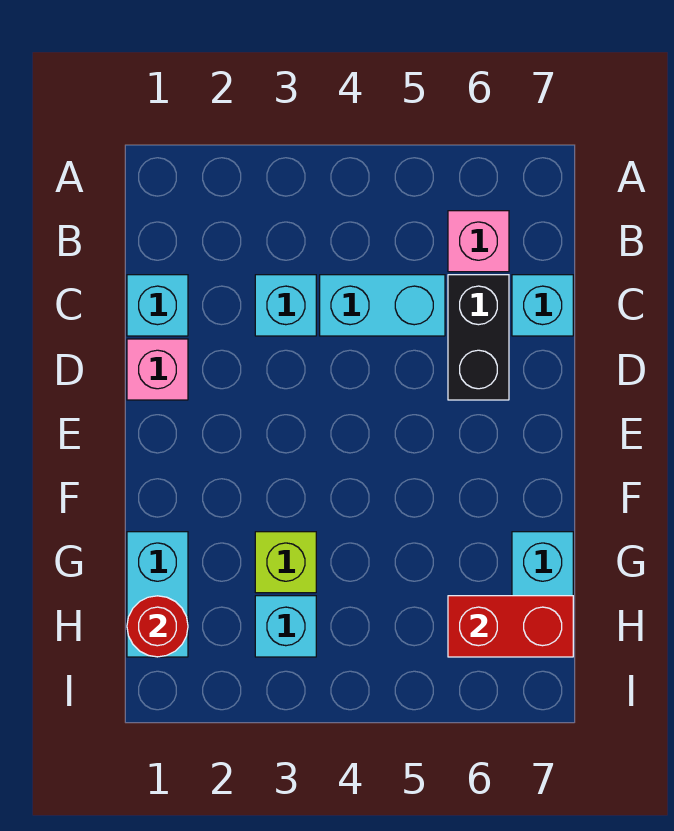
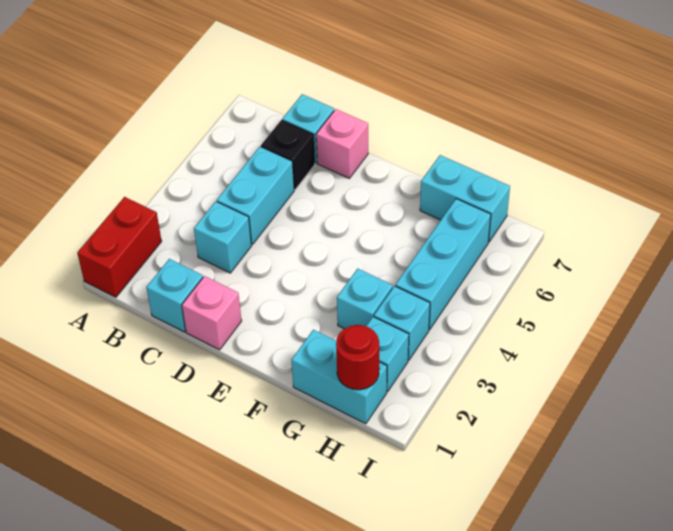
pink 1x1 brick [448,211,509,272] -> pink 1x1 brick moved to [316,109,368,178]
black 1x2 brick [448,275,509,400] -> black 1x1 brick [261,120,315,190]
lime 1x1 brick [255,532,316,593] -> cyan 1x1 brick [337,269,393,329]
none -> cyan 1x1 brick [366,317,409,392]
none -> cyan 1x3 brick [395,199,491,329]
red 1x2 brick [448,596,573,657] -> red 1x2 brick moved to [77,197,162,297]

